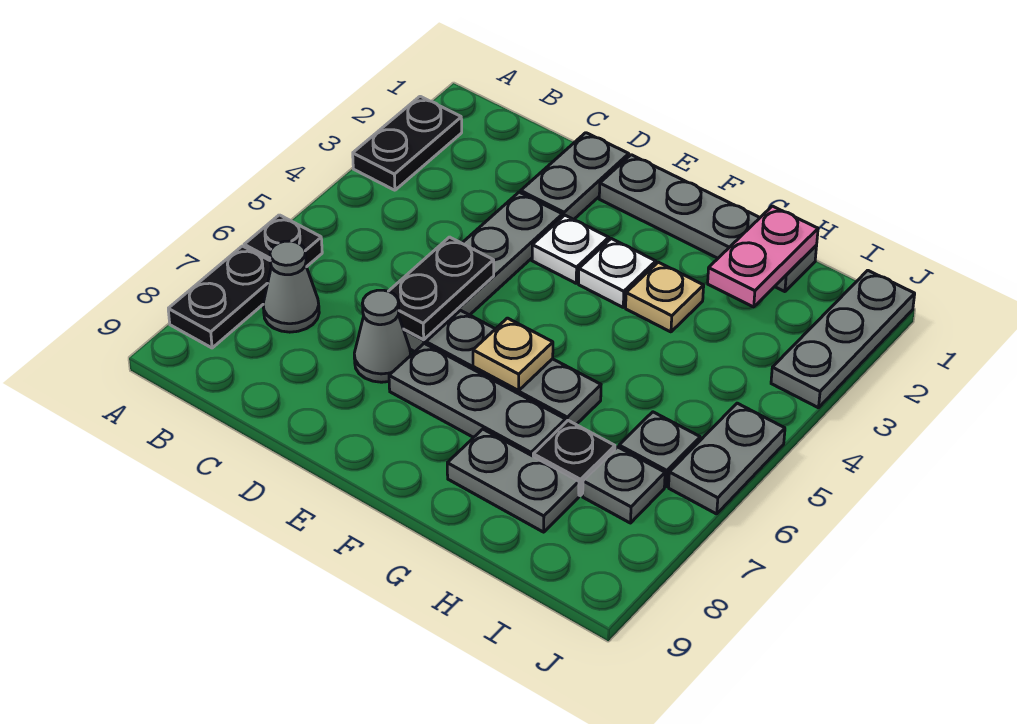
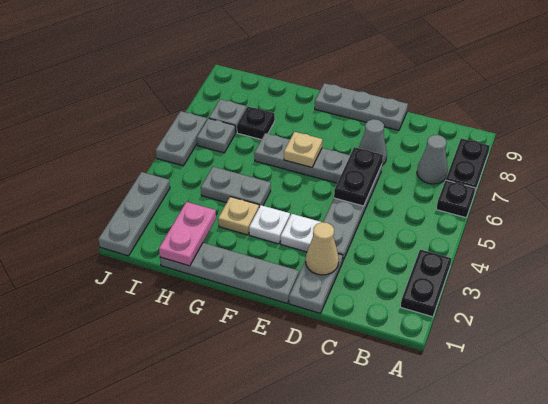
none -> tan 1x1 cone [306,222,339,275]
grey 1x3 plate [389,343,566,456] -> grey 1x3 plate moved to [315,83,408,130]
grey 1x2 plate [447,429,579,532] -> grey 1x2 plate moved to [201,167,271,207]

